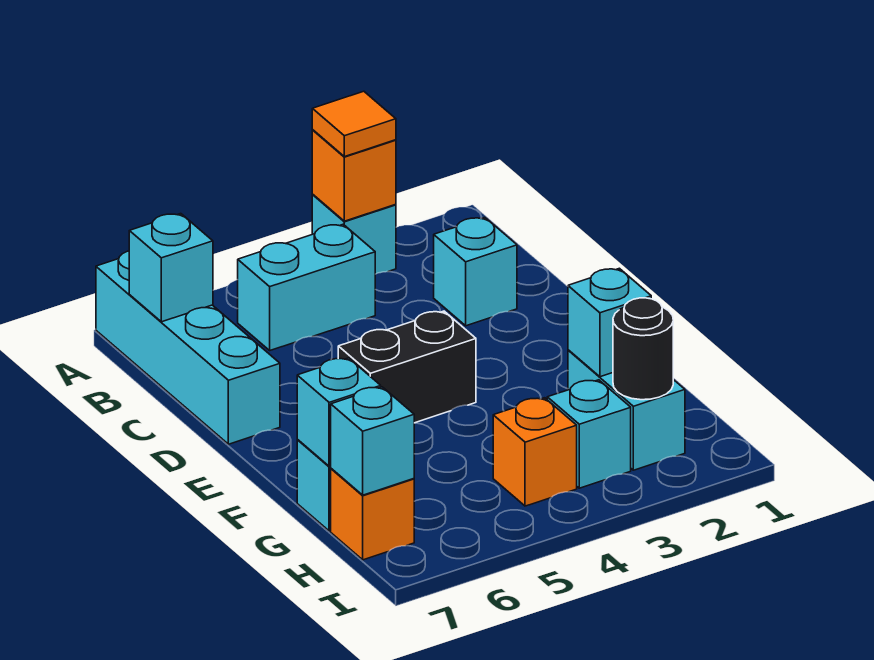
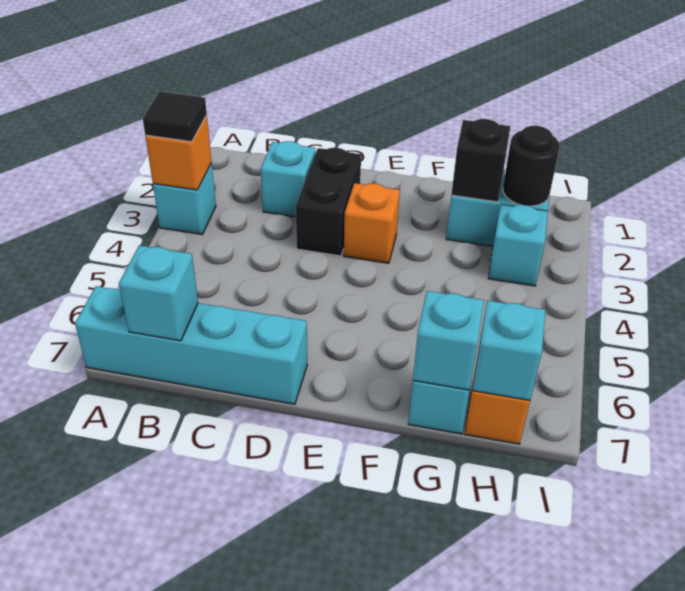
orange 1x1 tile [312,91,396,157] -> black 1x1 tile [143,92,207,142]
cyan 1x2 brick [238,224,375,350] -> none
black 1x2 brick [338,311,476,423] -> black 1x2 brick moved to [296,148,361,256]
cyan 1x1 brick [568,268,651,377] -> black 1x1 brick [451,119,510,202]
orange 1x1 brick [493,398,577,506] -> orange 1x1 brick moved to [344,183,400,263]

